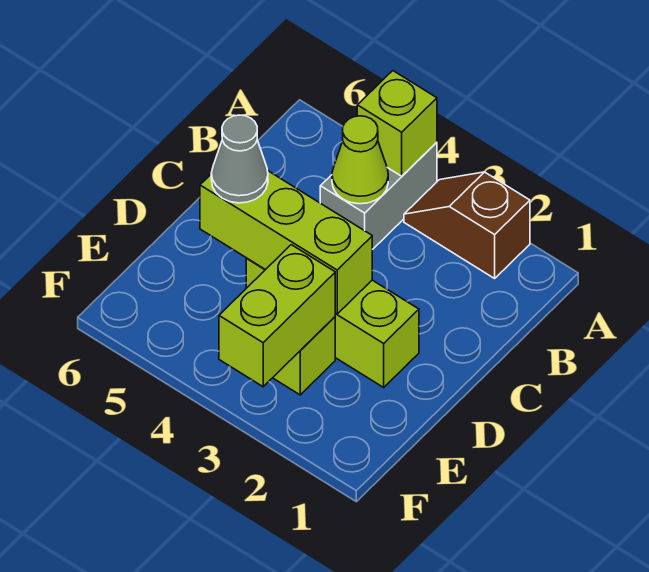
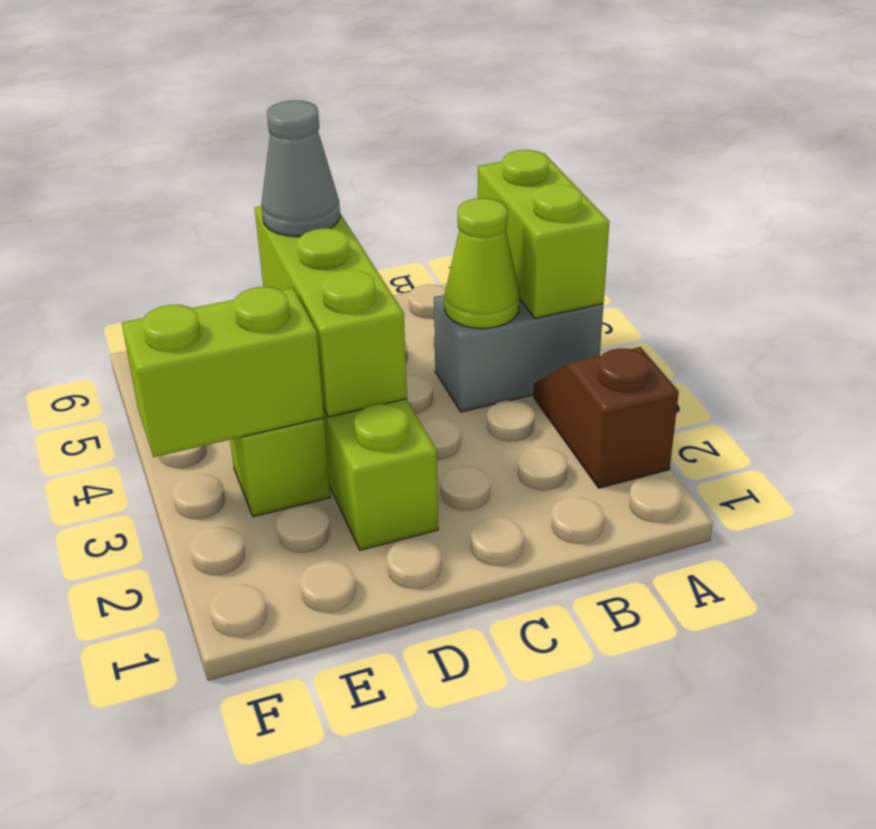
lime 1x1 brick [357,71,437,176] -> lime 1x2 brick [478,150,609,318]

